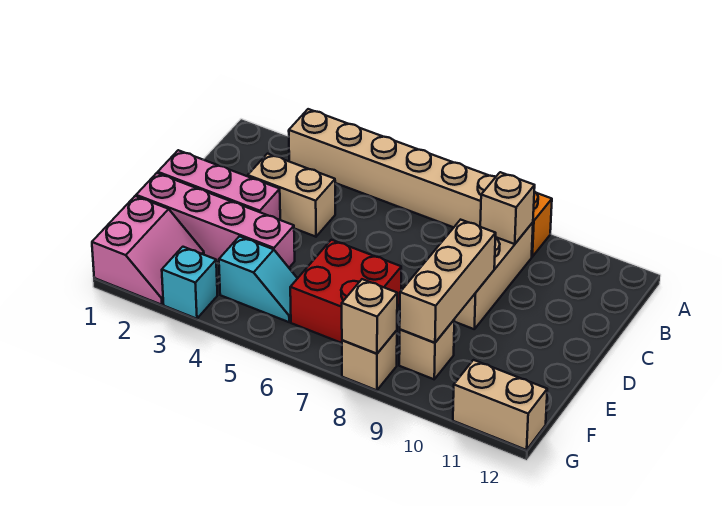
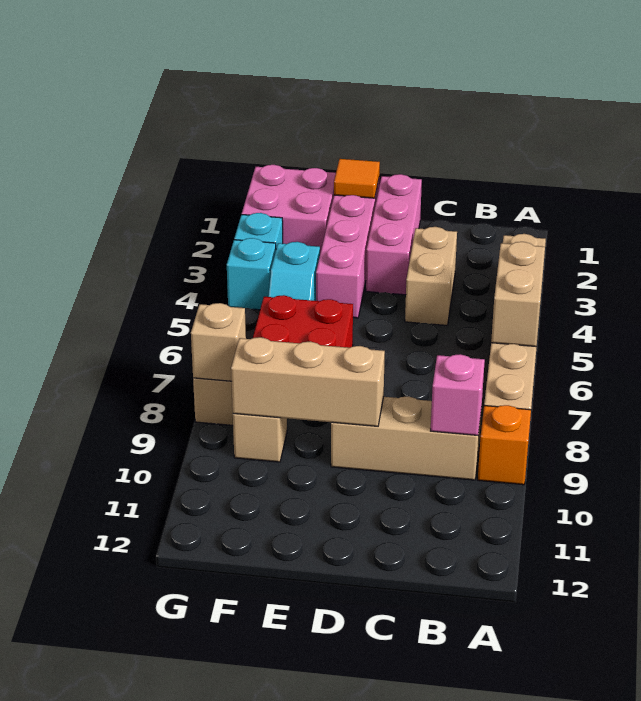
tan 1x1 brick [480,172,535,244] -> pink 1x1 brick [431,354,485,435]
none -> orange 1x1 tile [334,159,380,198]
pink 2x2 slope [92,196,204,305] -> pink 2x2 brick [242,165,336,253]
none -> cyan 1x1 brick [227,238,276,310]
tan 1x2 brick [453,360,547,450] -> tan 1x2 brick moved to [491,242,545,347]

